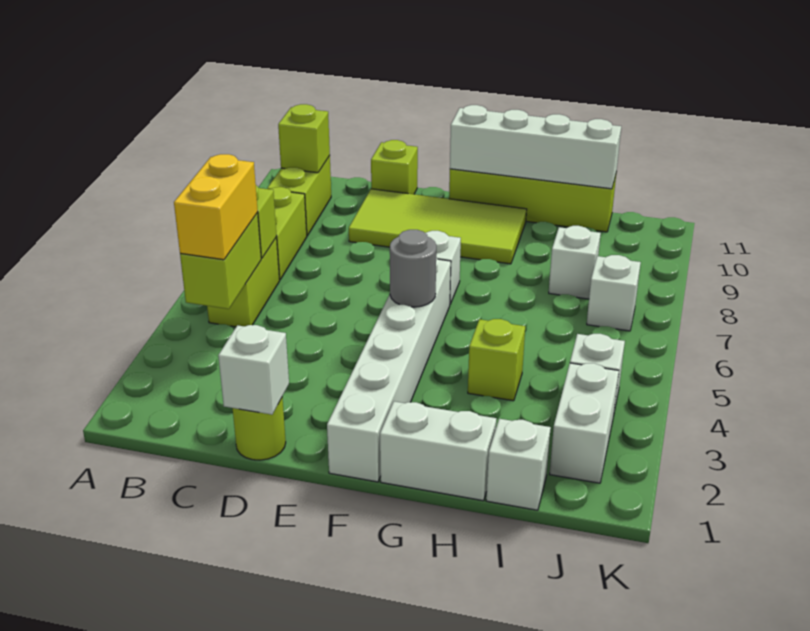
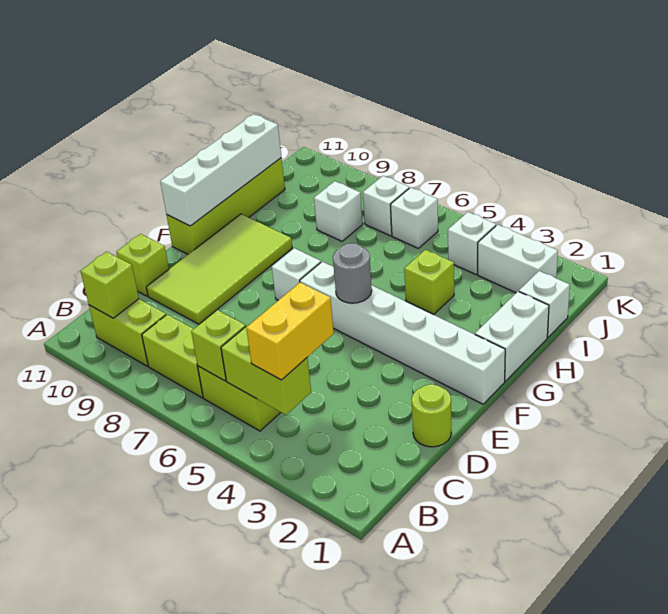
yellow 1x2 brick [174,154,258,260] -> yellow 1x2 brick turned to [246,282,334,380]
white 1x1 brick [218,325,289,415] -> white 1x1 brick moved to [390,187,438,248]

